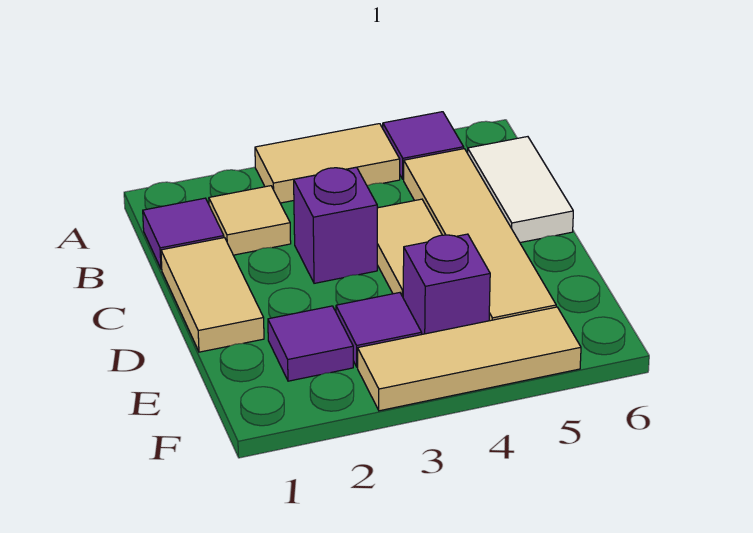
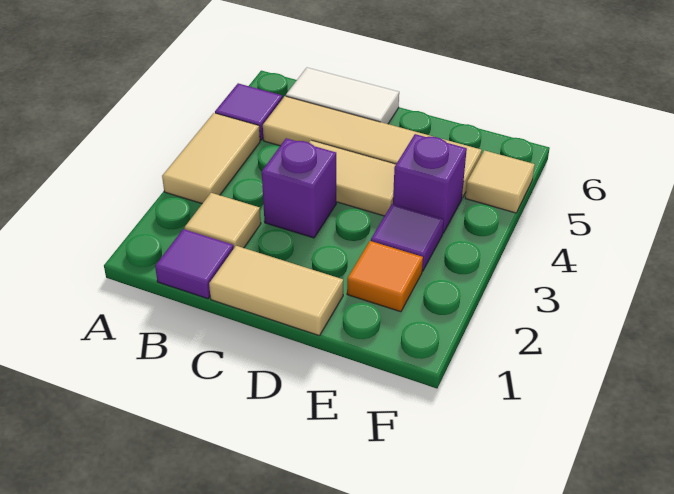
purple 1x1 tile [268,306,353,381] -> orange 1x1 tile [347,241,423,312]
tan 1x3 tile [358,307,581,411] -> tan 1x1 tile [465,150,535,213]

